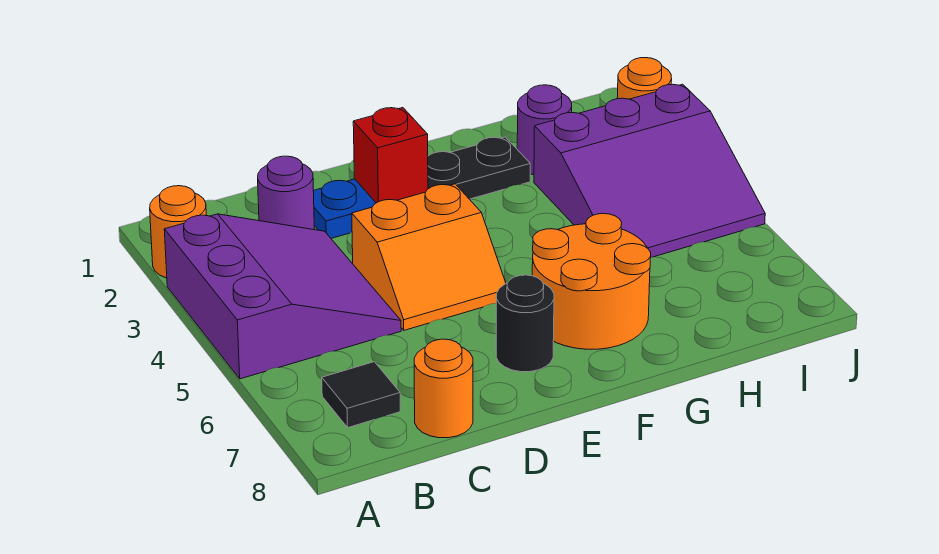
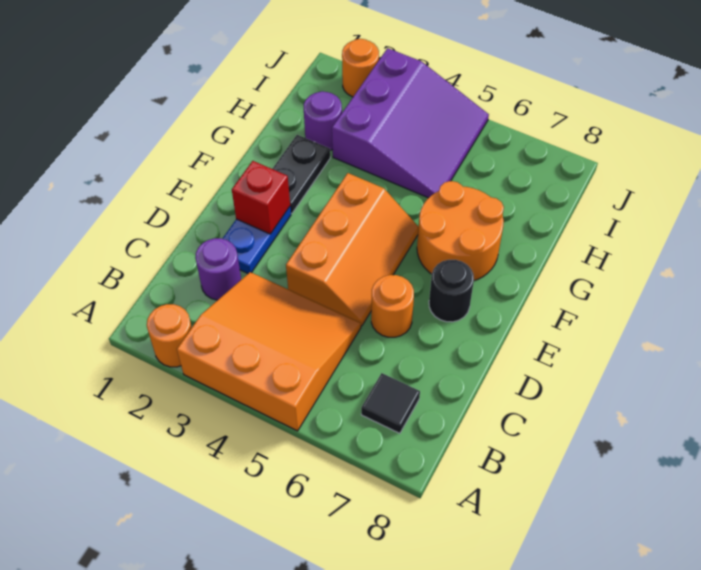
purple 3x3 slope [164,214,401,379] -> orange 3x3 slope [177,272,361,431]
orange 1x1 round brick [414,339,473,438] -> orange 1x1 round brick moved to [371,275,414,337]
orange 2x2 slope [352,184,506,330] -> orange 2x3 slope [286,173,419,326]

